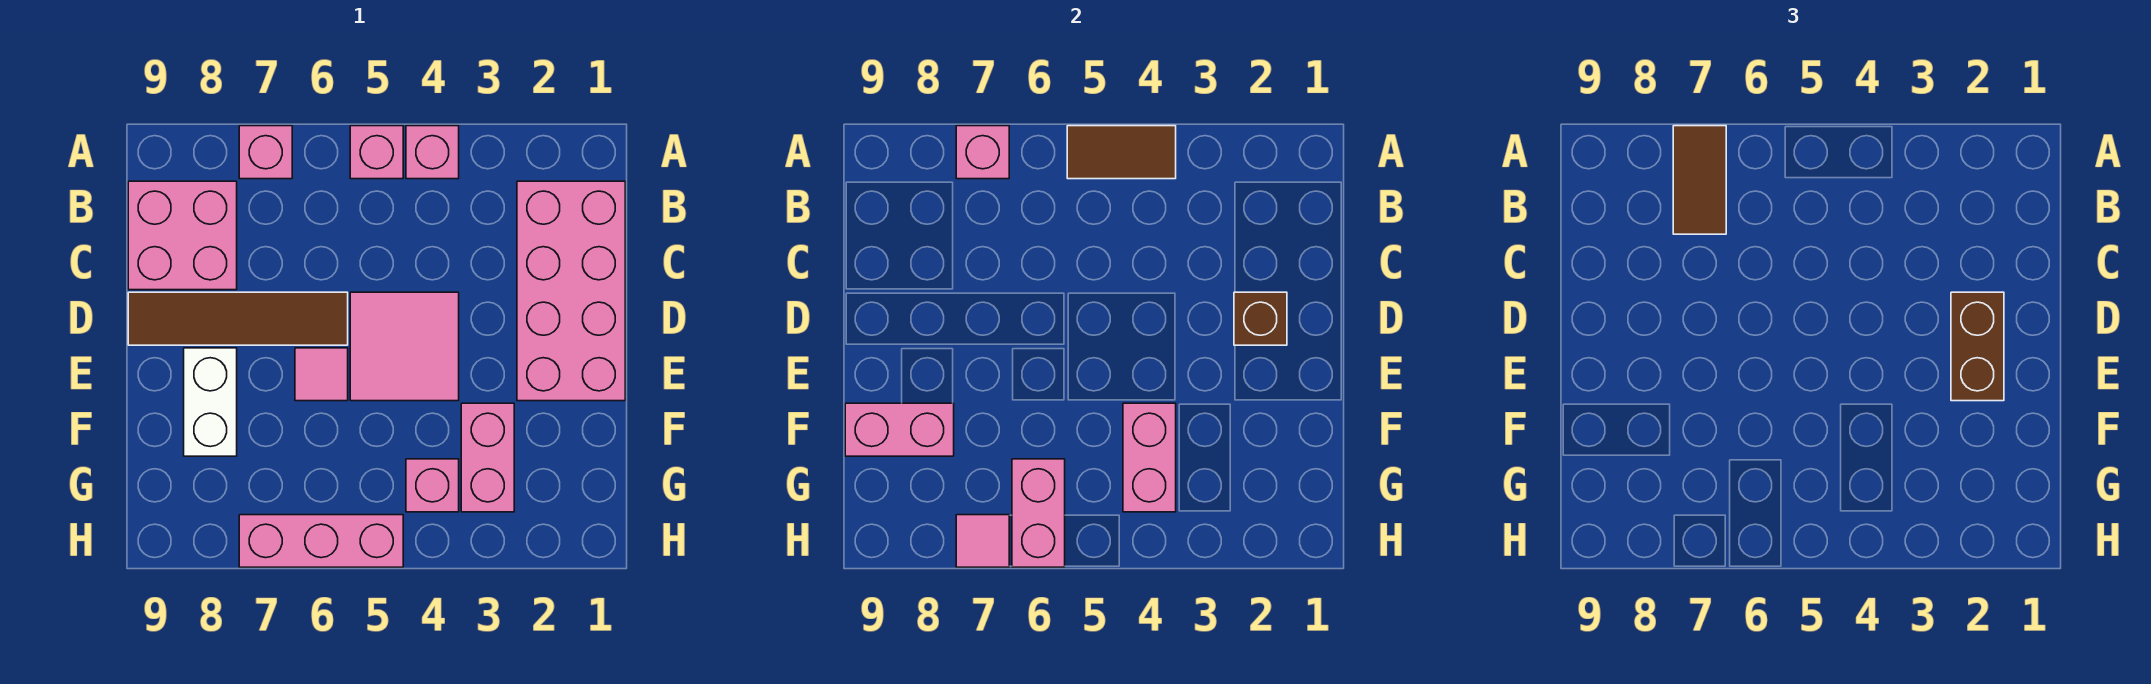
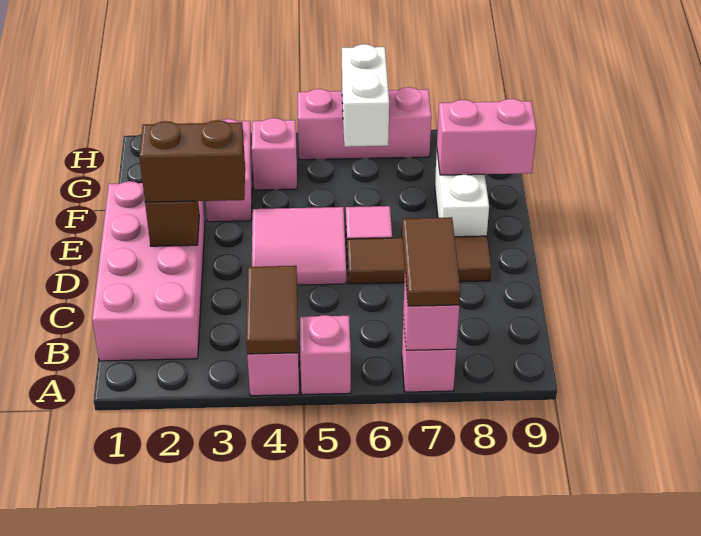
brown 1x2 tile [1067,126,1176,179] -> brown 1x2 tile turned to [246,266,298,354]
pink 2x2 brick [128,181,237,290] -> none
brown 1x2 brick [1951,292,2004,401] -> brown 1x2 brick turned to [139,120,245,202]
brown 1x4 tile [128,292,348,345] -> brown 1x3 tile [347,236,491,284]
pink 1x2 brick [1123,403,1176,512] -> none
pink 1x2 brick [1012,459,1065,567] -> white 1x2 brick [342,44,389,147]
pink 1x1 tile [956,515,1009,567] -> none

